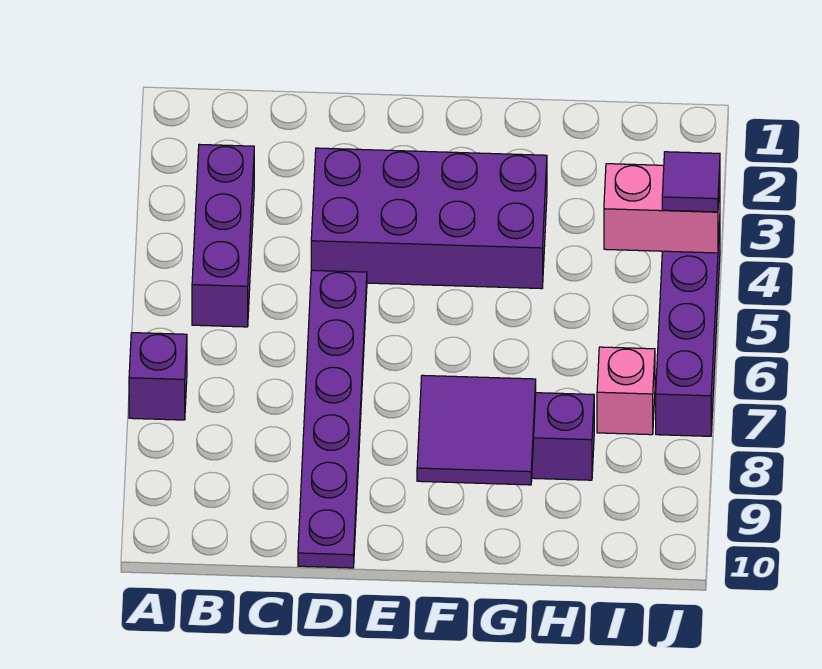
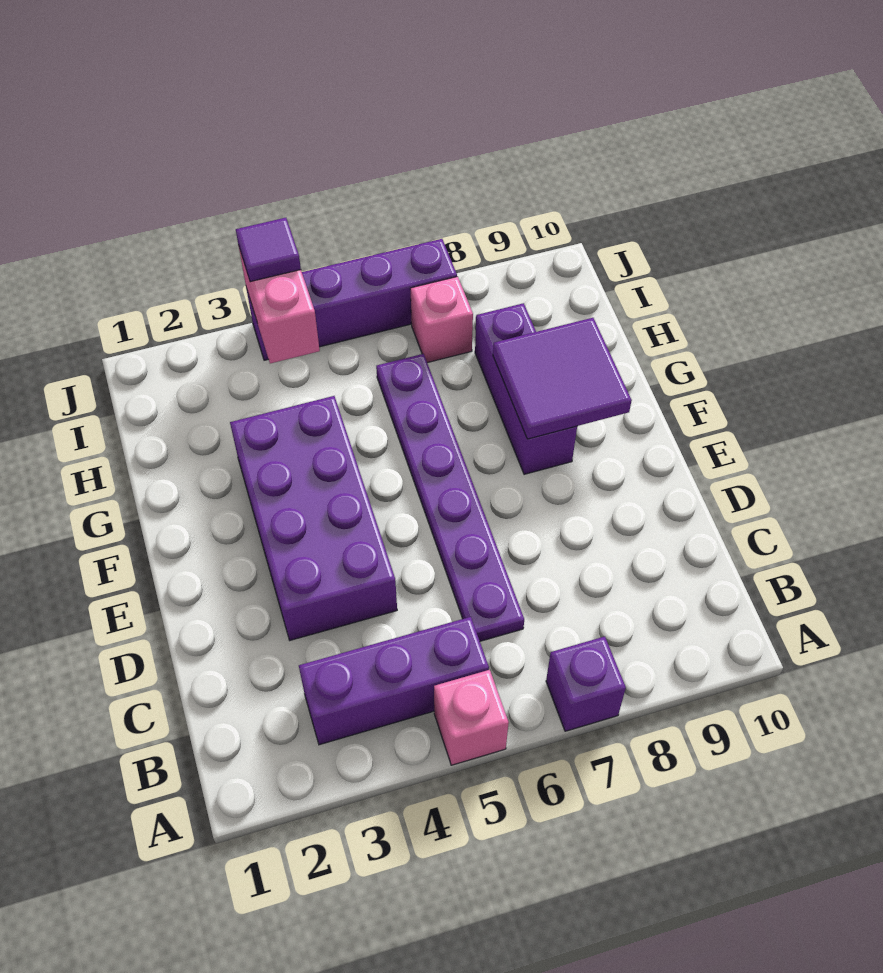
none -> pink 1x1 brick [434,670,509,765]
purple 1x6 plate [298,270,367,568] -> purple 1x6 plate turned to [376,354,524,641]

